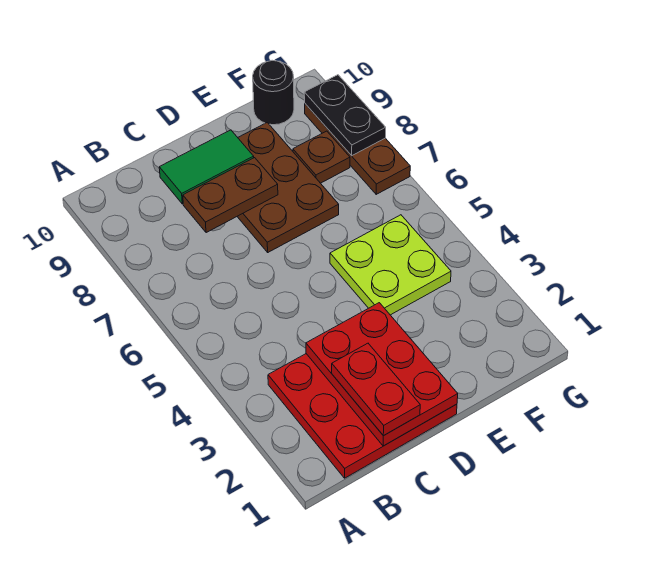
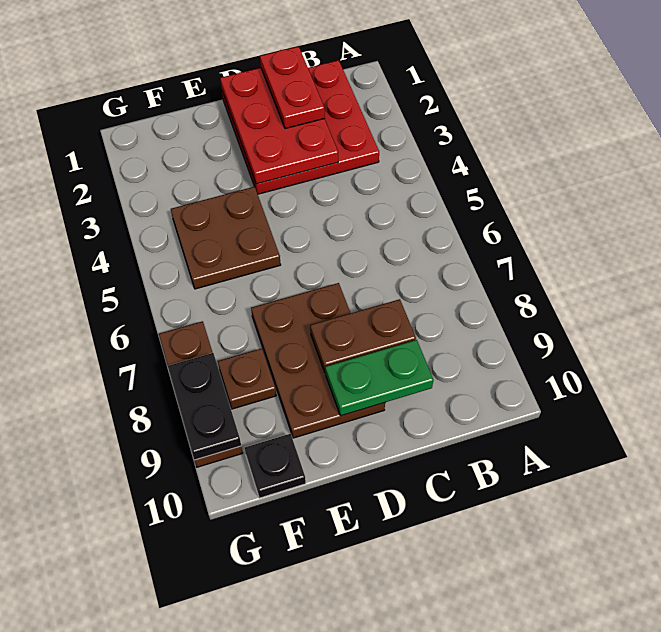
green 1x2 tile [159,130,254,204] -> green 1x2 plate [325,340,433,416]
lime 2x2 plate [330,215,451,315] -> brown 2x2 plate [171,187,281,289]
black 1x1 round brick [253,60,294,125] -> black 1x1 plate [245,434,306,498]

